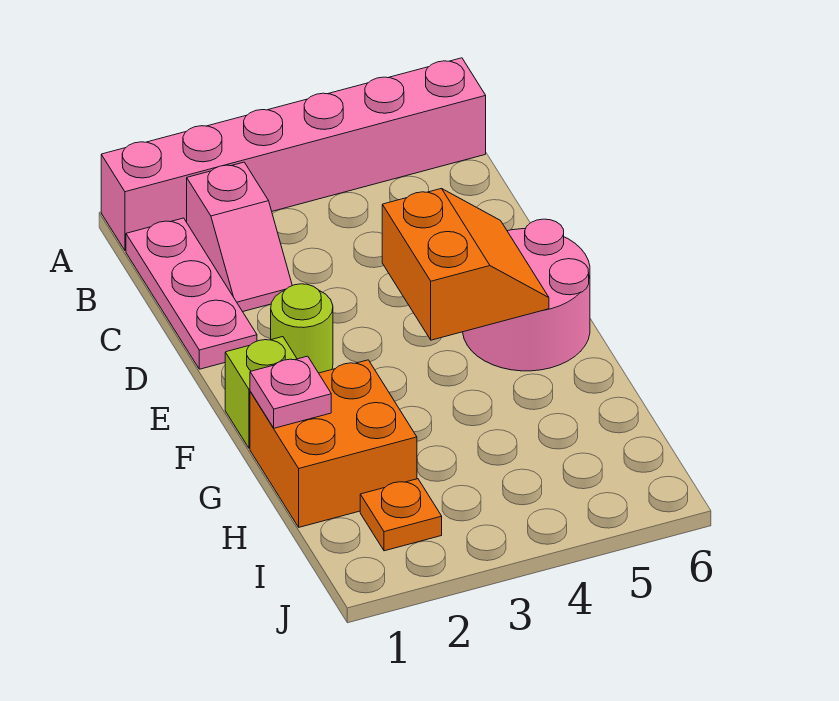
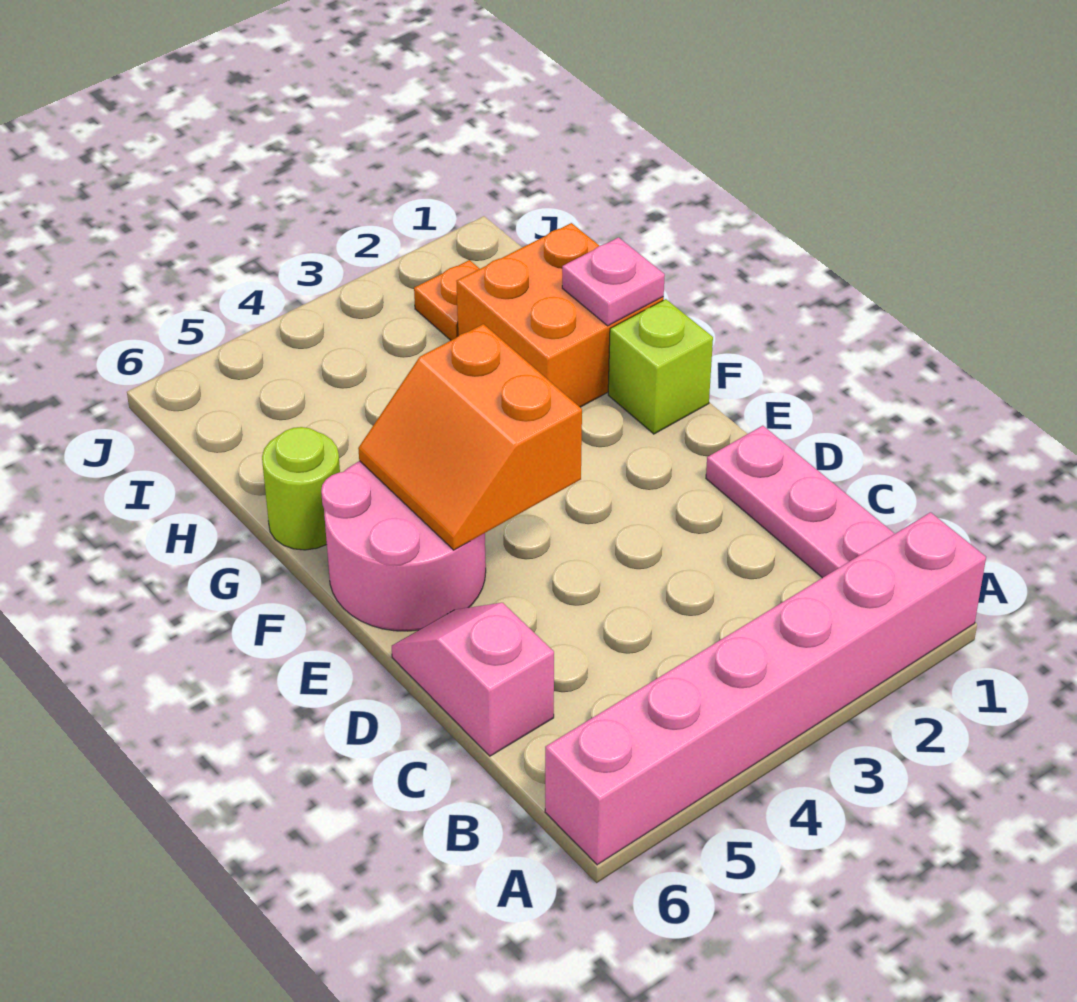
pink 1x2 slope [187,162,292,312] -> pink 1x2 slope moved to [392,603,554,756]
lime 1x1 round brick [271,284,333,373] -> lime 1x1 round brick moved to [262,427,340,550]

